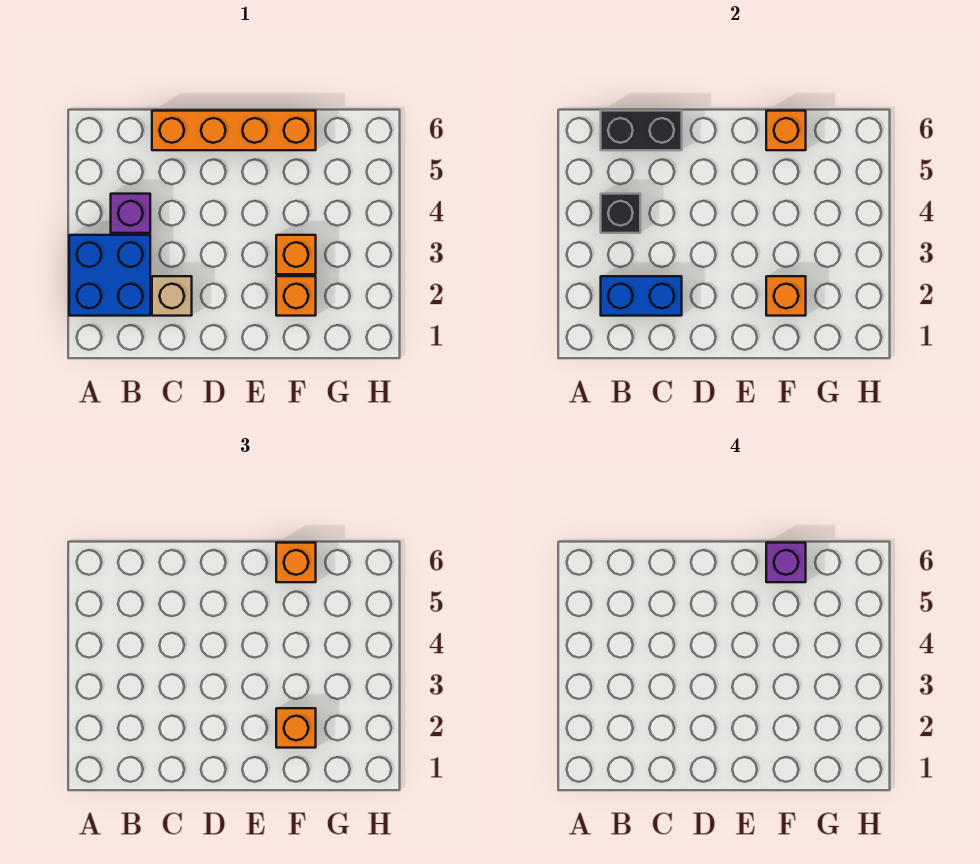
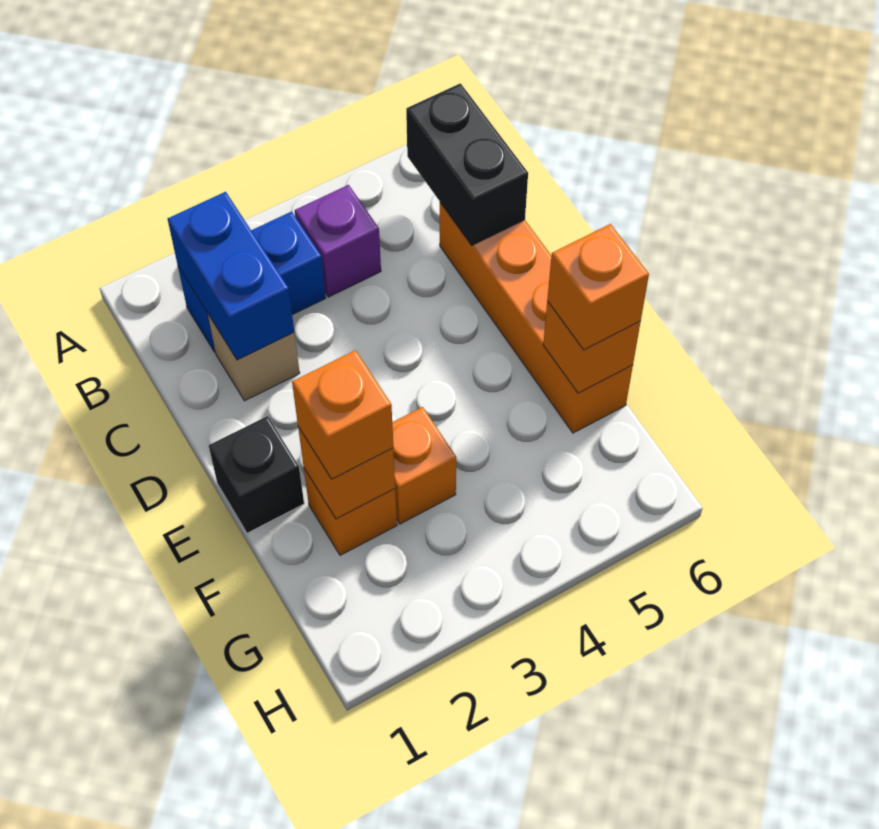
blue 2x2 brick [69,235,150,316] -> blue 1x2 brick [178,212,326,352]
black 1x1 brick [601,194,640,233] -> black 1x1 brick moved to [209,416,304,533]
purple 1x1 brick [766,543,806,582] -> none

